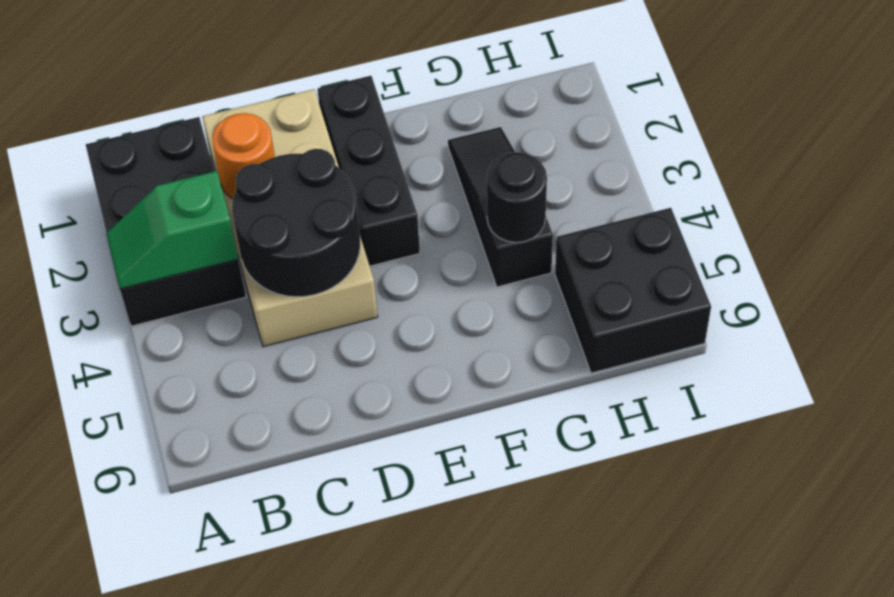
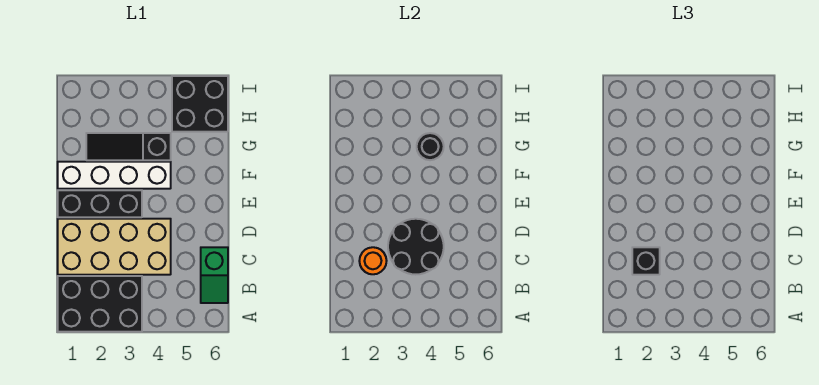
green 1x2 slope [106,171,238,289] -> green 1x2 slope moved to [201,247,228,303]
none -> black 1x1 brick [632,247,660,275]
none -> white 1x4 brick [58,162,171,189]

